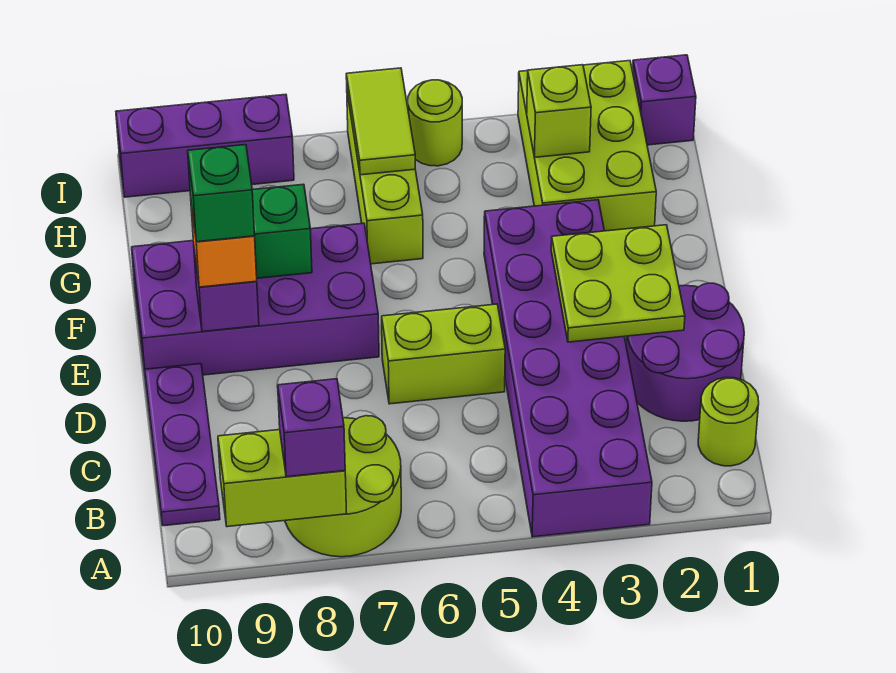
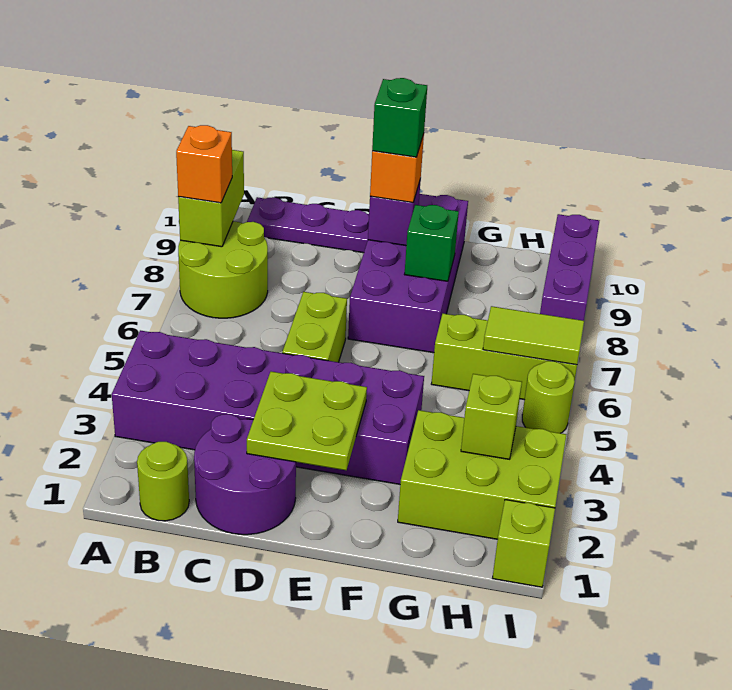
purple 1x1 brick [278,379,345,477] -> orange 1x1 brick [176,125,232,203]
purple 1x1 brick [633,55,696,145] -> lime 1x1 brick [493,500,555,587]

